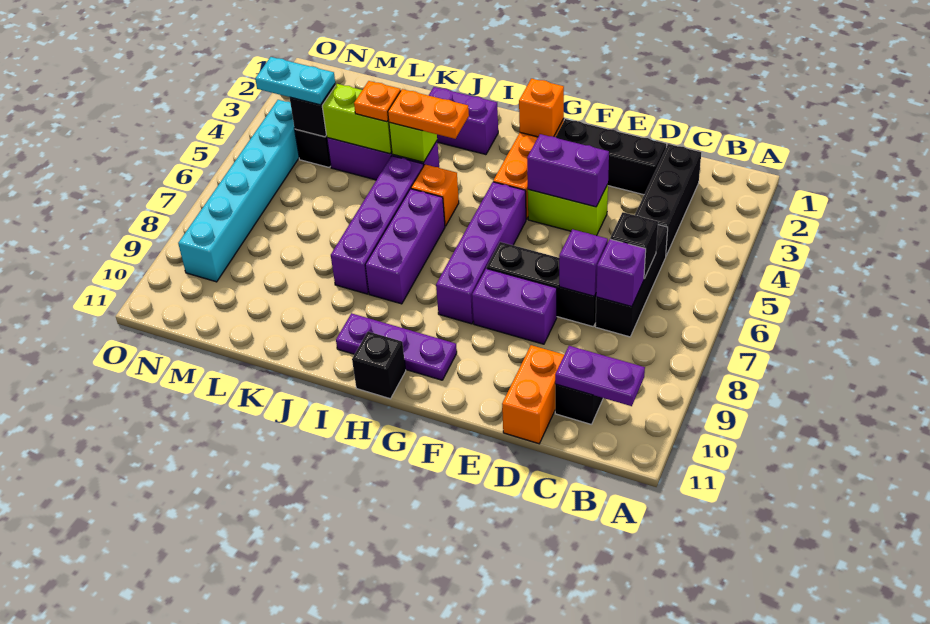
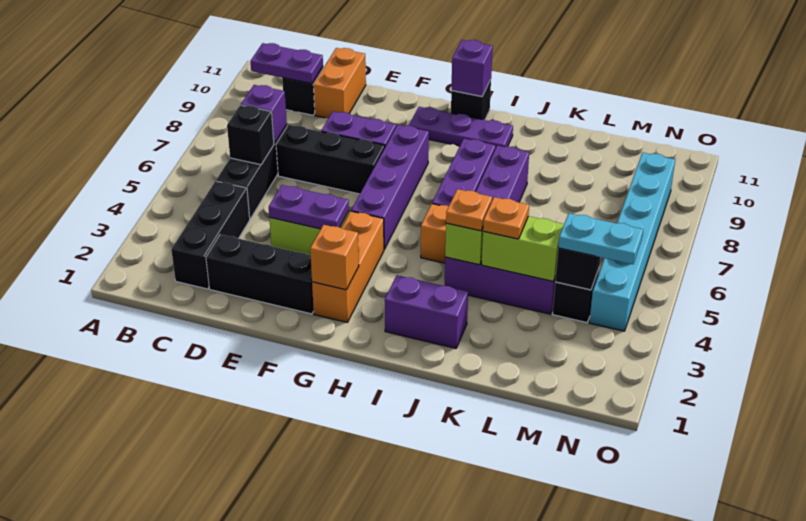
purple 1x1 brick [559,229,608,296] -> purple 1x1 brick moved to [451,40,493,97]
purple 1x2 brick [527,134,609,207] -> purple 1x2 plate [269,185,349,229]
orange 1x2 plate [388,89,469,139] -> orange 1x1 plate [446,189,492,231]

